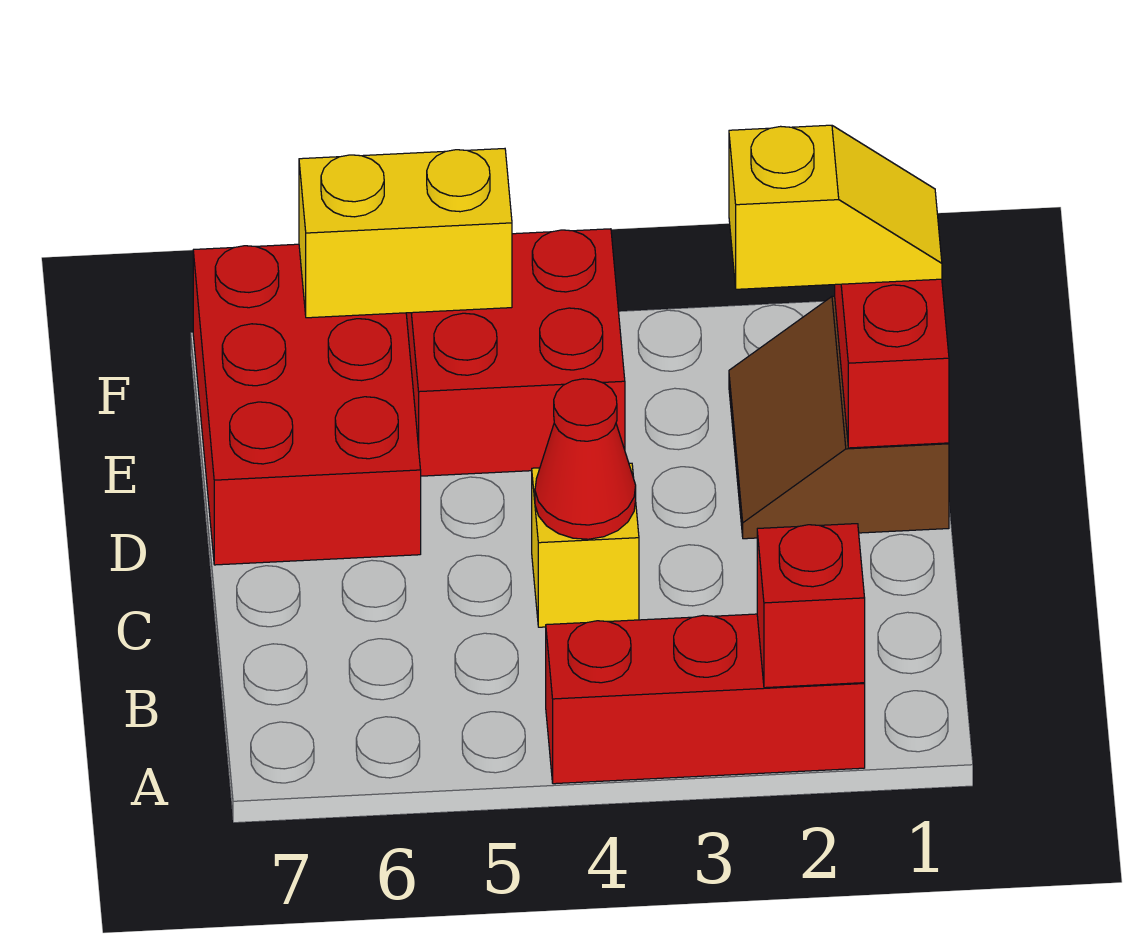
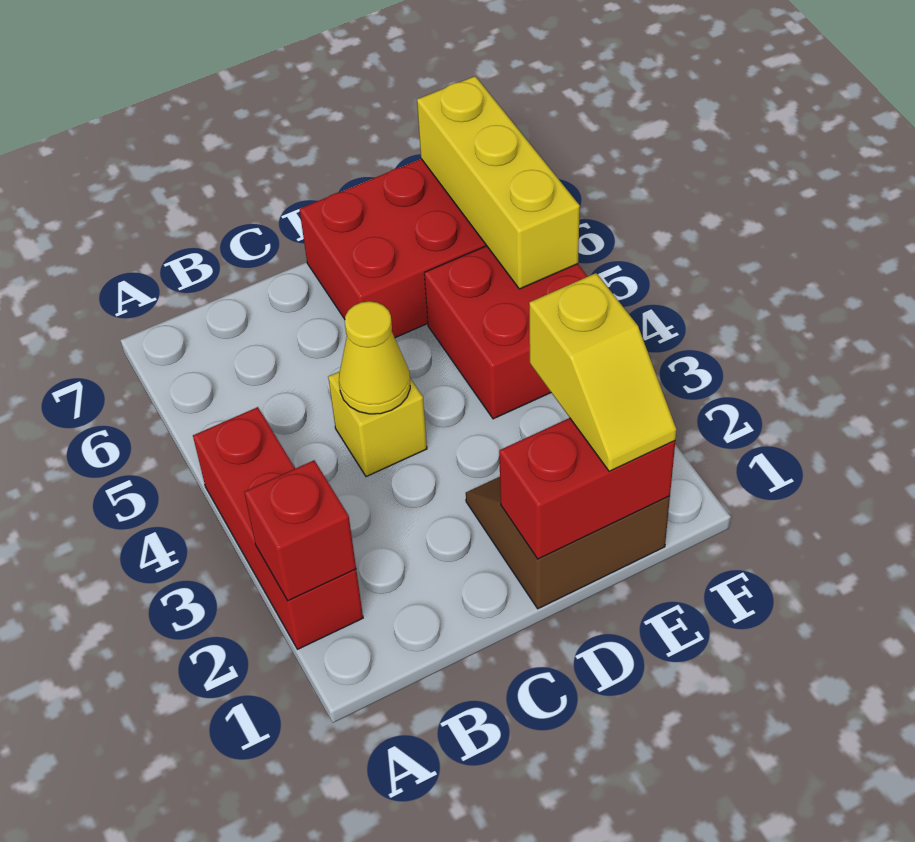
red 1x1 cone [535,379,636,539] -> yellow 1x1 cone [339,301,410,414]
yellow 1x2 brick [299,149,512,318] -> yellow 1x3 brick [417,76,580,289]

